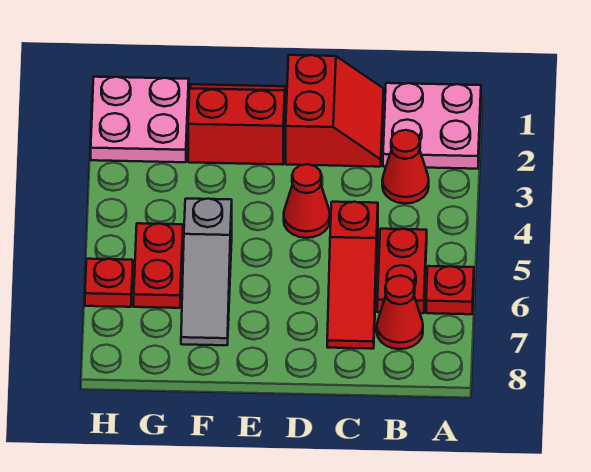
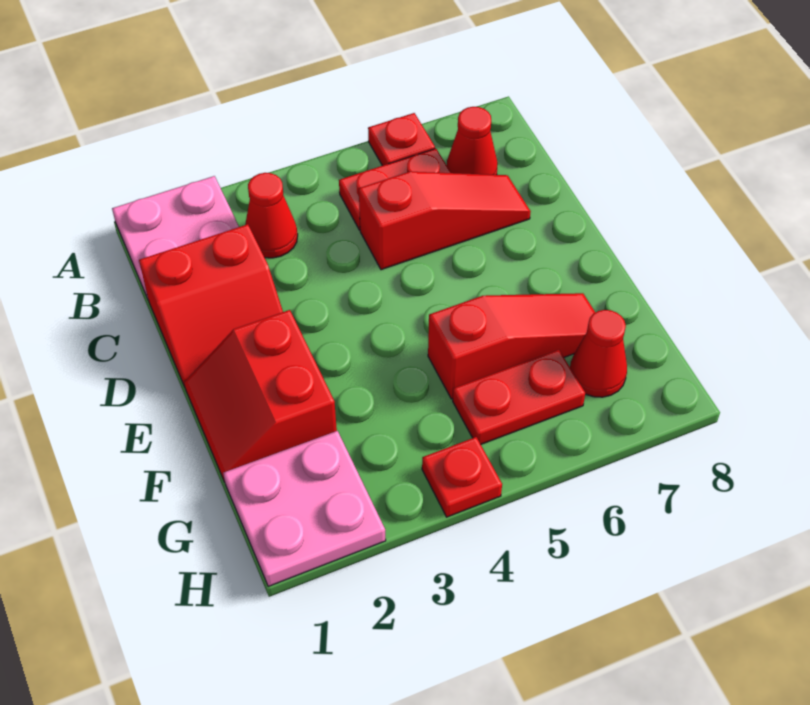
red 2x2 slope [286,55,384,167] -> red 2x2 slope turned to [139,224,283,387]
red 1x1 cone [284,164,330,238] -> red 1x1 cone moved to [570,310,627,397]
grey 1x3 slope [181,199,232,345] -> red 1x3 slope [428,293,595,399]
red 1x1 plate [85,259,133,307] -> red 1x1 plate moved to [422,437,502,517]

